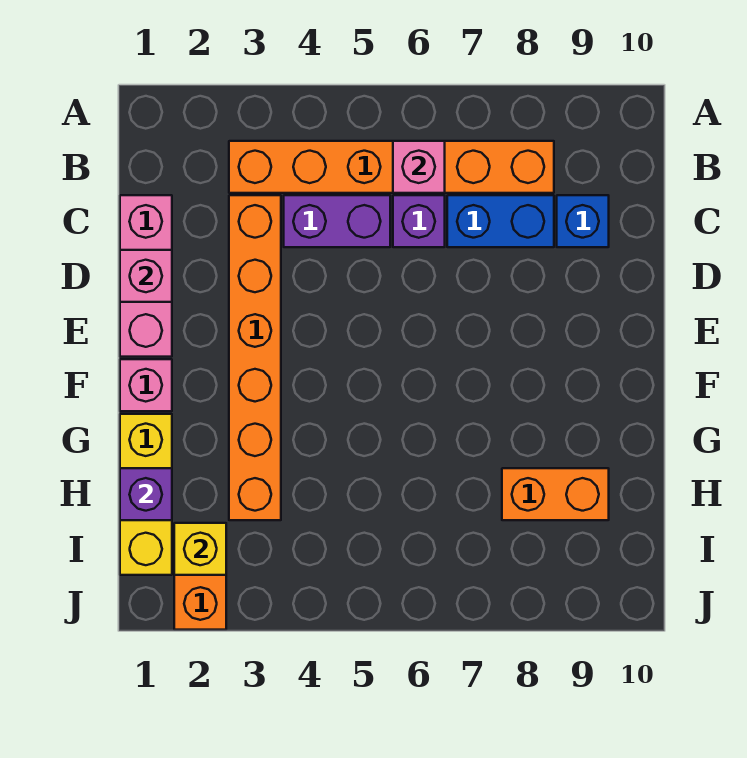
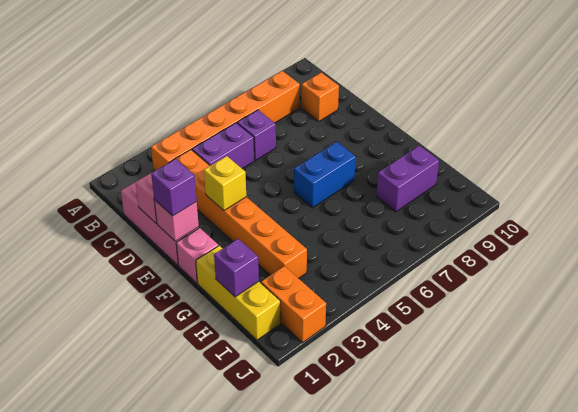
pink 1x1 brick [393,141,445,193] -> pink 1x1 brick moved to [154,200,199,241]
blue 1x2 brick [447,195,554,247] -> blue 1x2 brick moved to [294,142,356,208]
blue 1x1 brick [557,195,609,247] -> orange 1x1 brick [301,73,339,121]
none -> purple 1x1 brick [151,159,197,216]
orange 1x2 brick [502,468,609,520] -> purple 1x2 brick [376,146,439,212]
yellow 1x1 brick [174,523,226,575] -> yellow 1x1 brick moved to [204,156,246,210]

